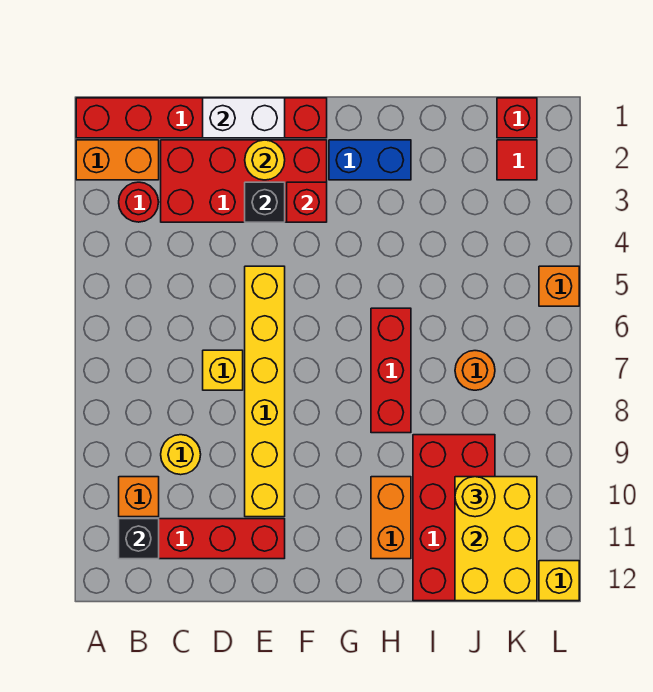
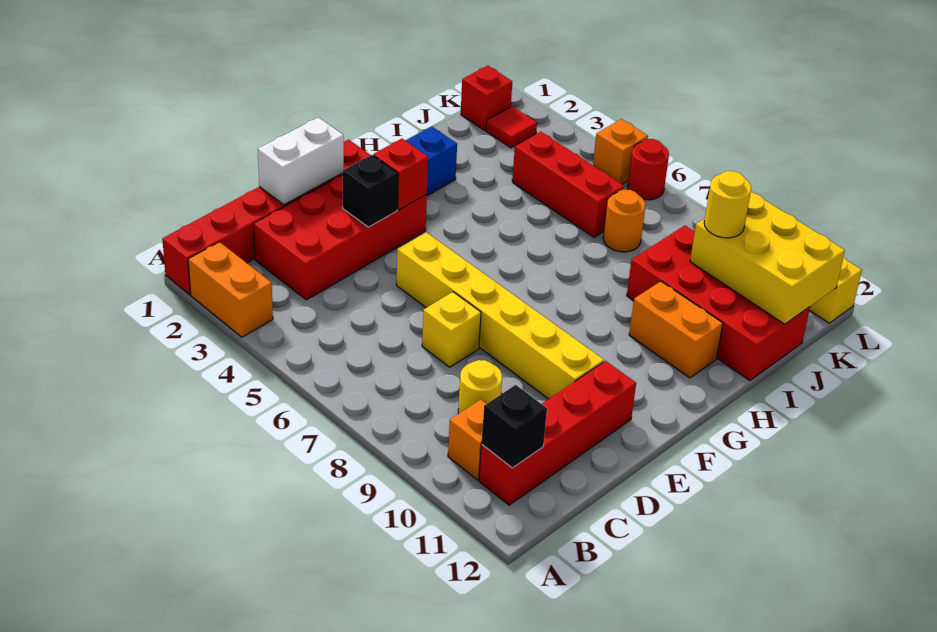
orange 1x2 brick [76,140,159,180] -> orange 1x2 brick turned to [188,242,273,337]
red 1x1 round brick [119,182,159,222] -> red 1x1 round brick moved to [628,139,669,200]
yellow 1x1 round brick [245,140,285,180] -> none
red 1x3 brick [371,308,411,433] -> red 1x3 brick moved to [512,132,624,237]

